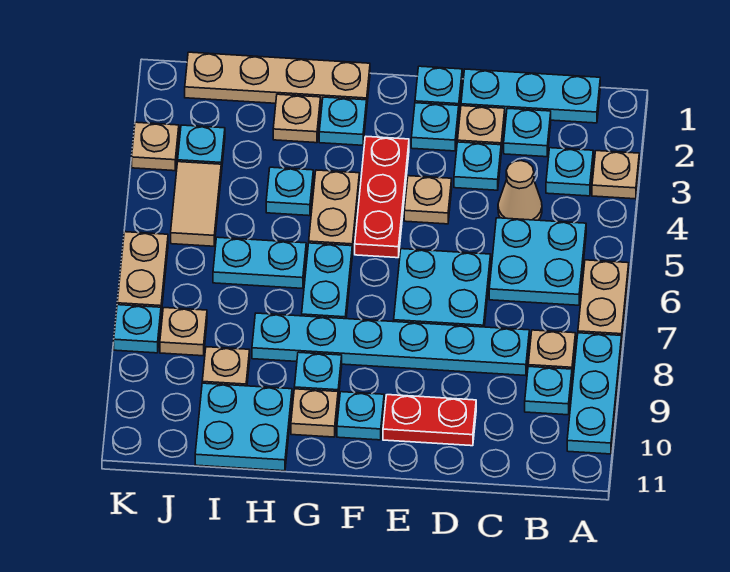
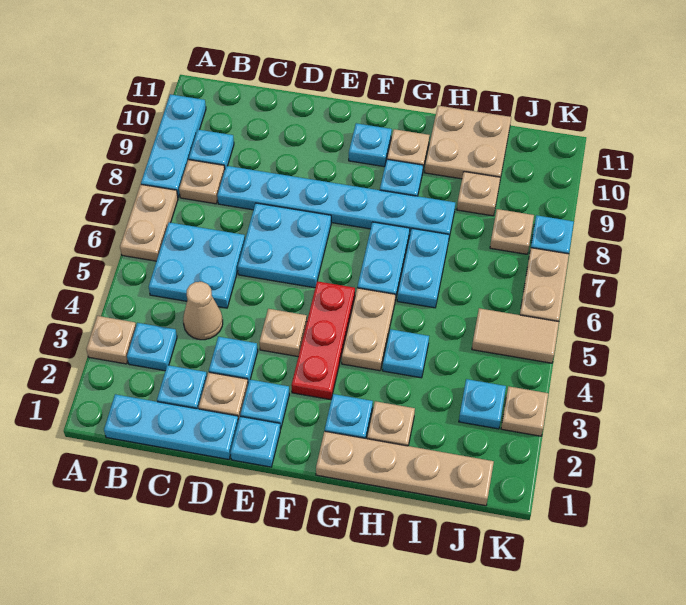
red 1x2 plate [383,395,476,446] -> none
cyan 1x2 plate [213,237,306,289] -> cyan 1x2 plate turned to [397,228,449,308]
cyan 2x2 plate [195,383,292,471] -> tan 2x2 plate [425,106,511,179]
tan 1x2 tile [171,162,221,246] -> tan 1x2 tile turned to [472,308,559,363]

